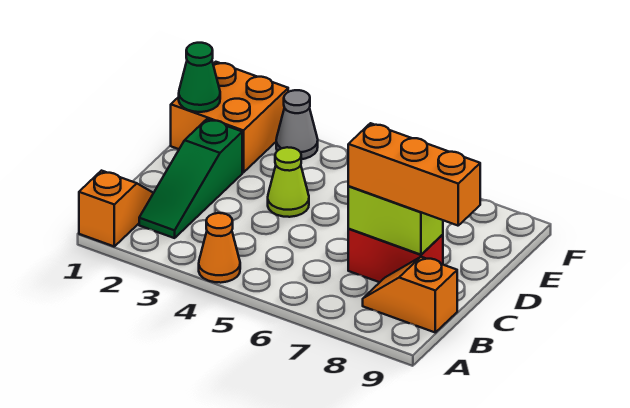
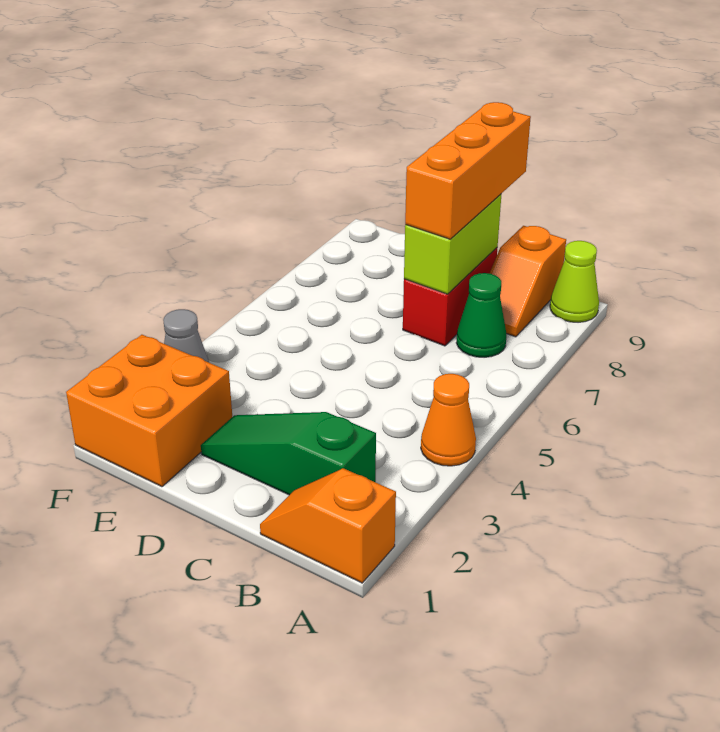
green 1x3 slope [139,119,242,238] -> green 1x3 slope turned to [201,412,376,495]
lime 1x1 cone [268,147,309,217] -> lime 1x1 cone moved to [550,241,599,322]
green 1x1 cone [179,43,220,112] -> green 1x1 cone moved to [456,273,506,357]

